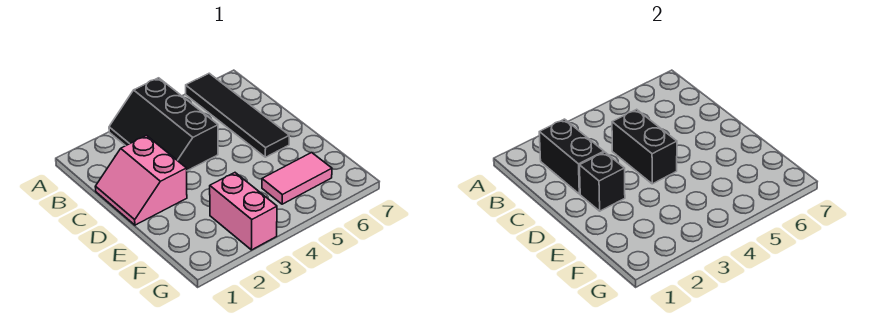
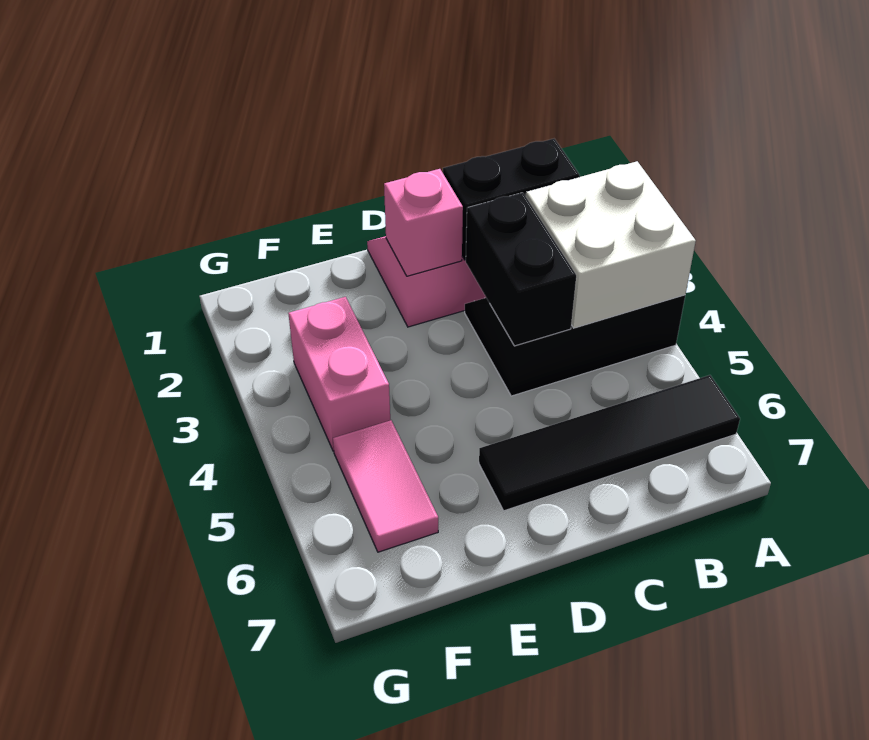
none -> white 2x2 brick [526,161,696,328]
black 1x2 brick [612,109,677,184] -> black 1x2 brick turned to [466,193,576,346]
black 1x1 brick [580,152,625,211] -> pink 1x1 brick [384,169,463,276]
pink 1x2 brick [210,173,277,250] -> pink 1x2 brick turned to [288,297,390,451]

